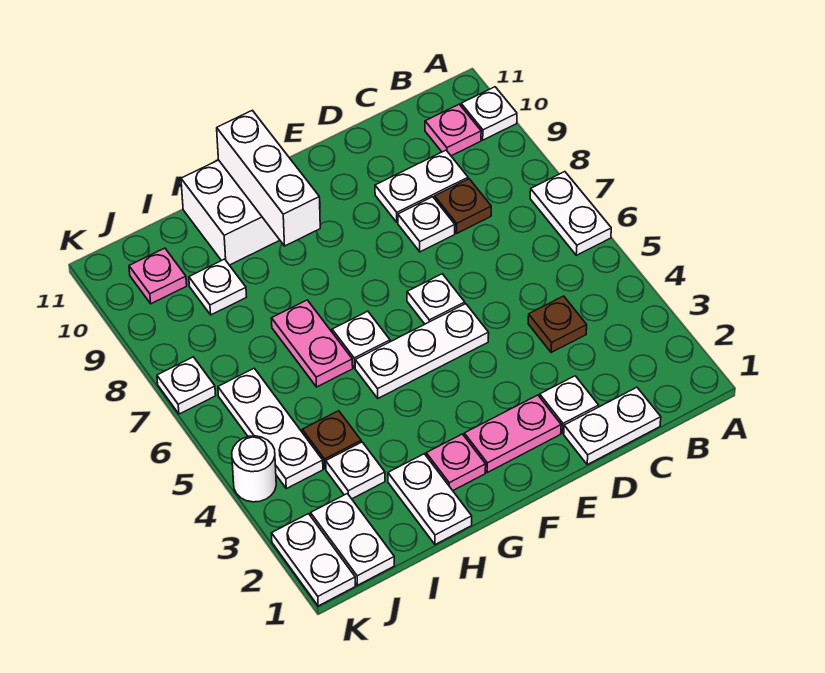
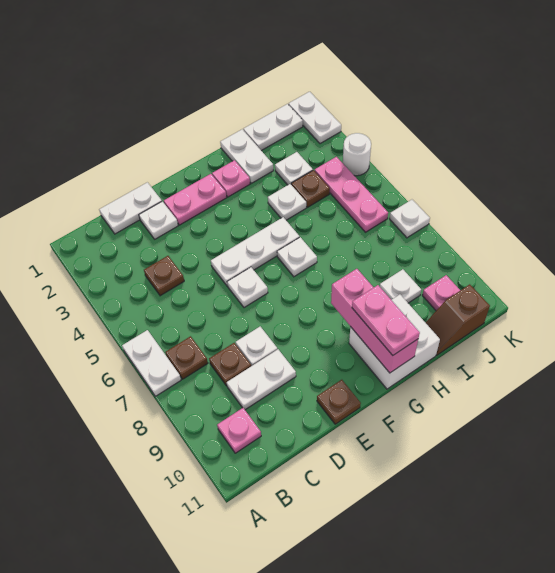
white 1x1 plate [461,87,517,140] -> white 1x1 plate moved to [268,184,306,220]
none -> brown 1x1 plate [165,336,208,379]
none -> brown 1x1 plate [317,380,361,424]
white 1x3 brick [217,110,320,246] -> pink 1x3 brick [331,269,418,373]
pink 1x2 plate [272,300,353,387] -> pink 1x2 plate moved to [352,285,420,355]
none -> brown 1x2 slope [426,284,490,355]
white 1x2 plate [311,494,394,585] -> white 1x2 plate turned to [243,104,303,151]
white 1x3 plate [218,368,323,489] -> pink 1x3 plate [315,157,388,232]

